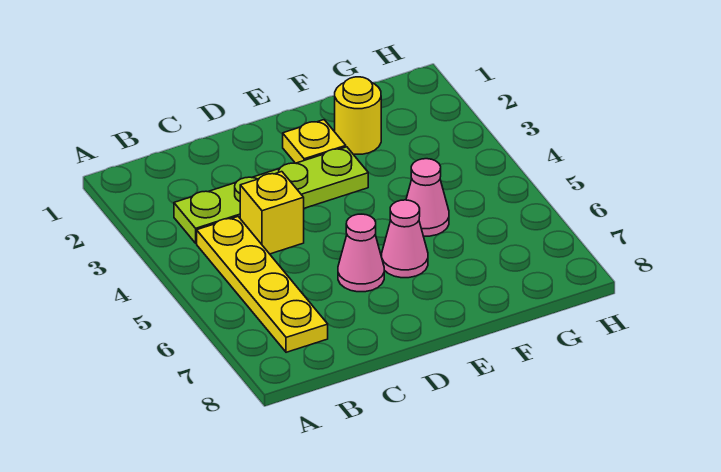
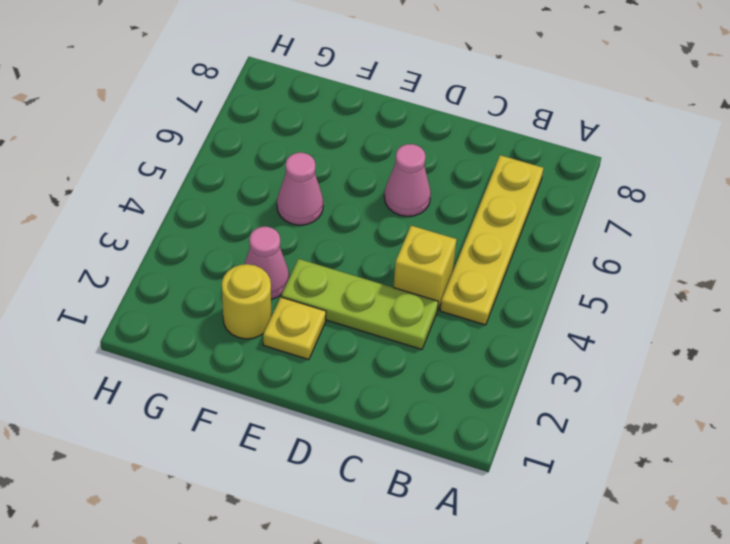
lime 1x4 plate [174,147,368,243] -> lime 1x3 plate [281,259,438,350]
pink 1x1 cone [382,200,428,278] -> pink 1x1 cone moved to [245,227,289,299]

